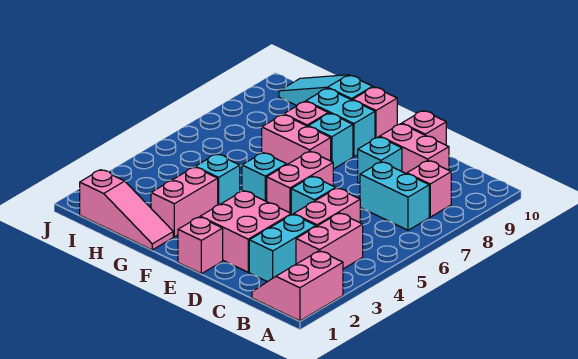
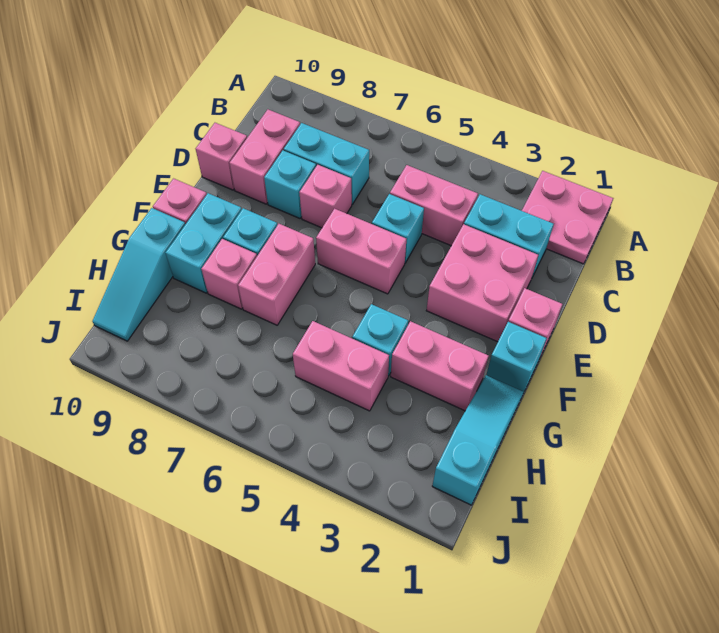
pink 2x2 slope [252,251,343,321] -> pink 2x2 plate [522,171,613,264]
pink 1x2 brick [296,213,363,269] -> pink 1x2 brick moved to [293,321,389,411]
cyan 1x2 brick [360,162,429,230] -> cyan 1x2 brick turned to [284,123,369,204]
pink 1x1 brick [407,161,451,217] -> pink 1x1 brick moved to [299,165,352,228]
cyan 1x1 brick [242,153,287,201] -> cyan 1x1 brick moved to [486,322,547,392]
pink 1x3 slope [80,170,173,250] -> cyan 1x3 slope [432,375,524,505]

